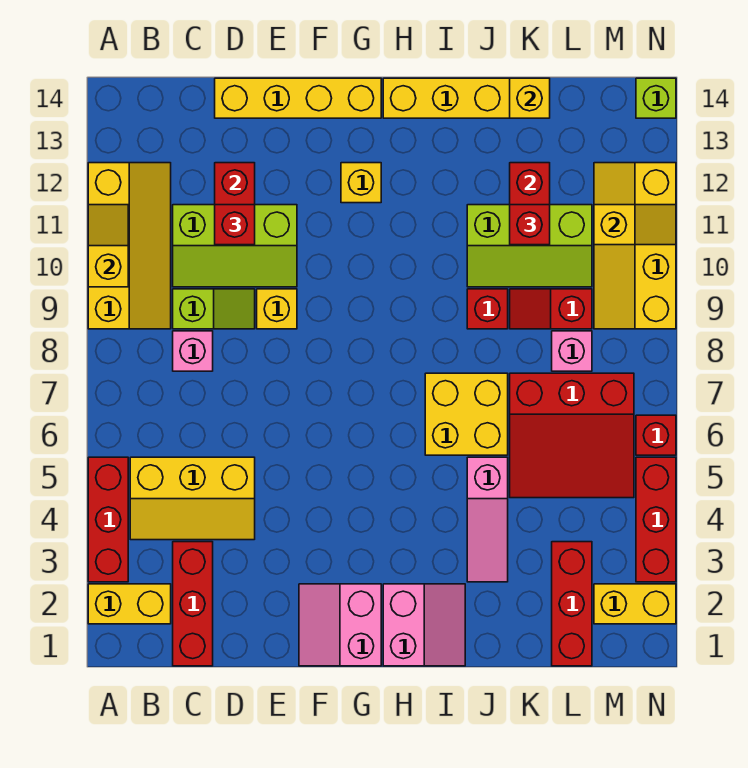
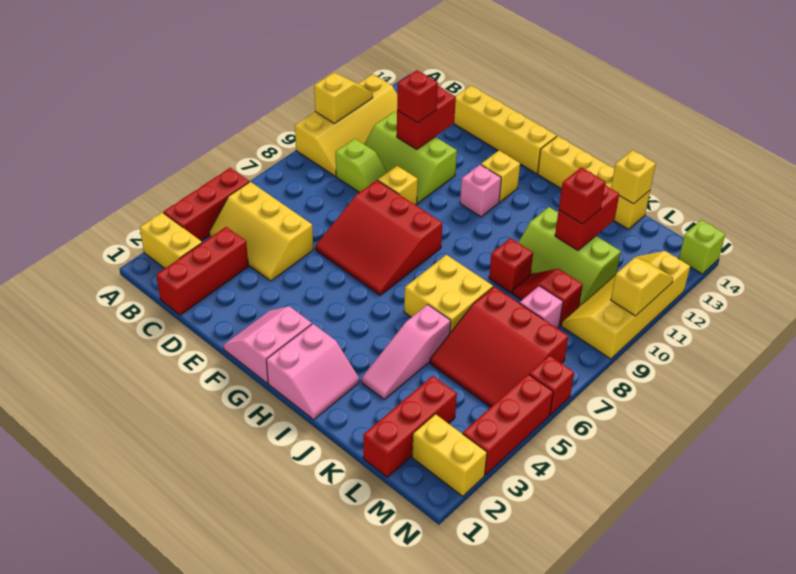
pink 1x1 brick [173,331,213,371] -> pink 1x1 brick moved to [460,165,501,217]
none -> red 3x3 slope [315,180,443,295]
yellow 1x2 slope [594,205,676,245] -> yellow 1x2 slope turned to [611,258,673,316]

